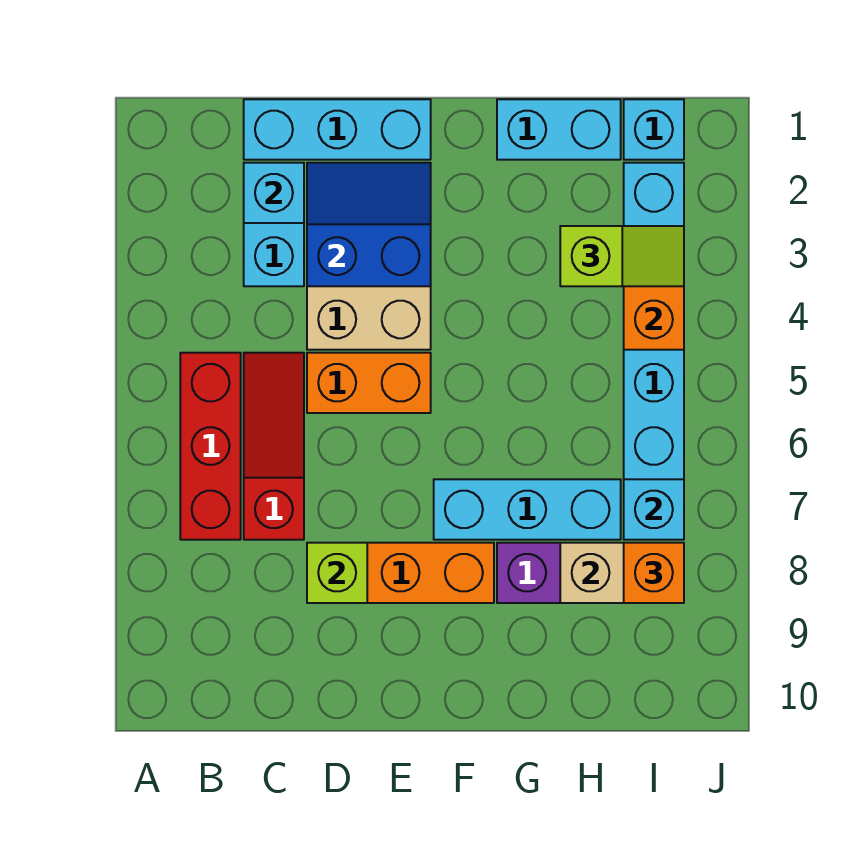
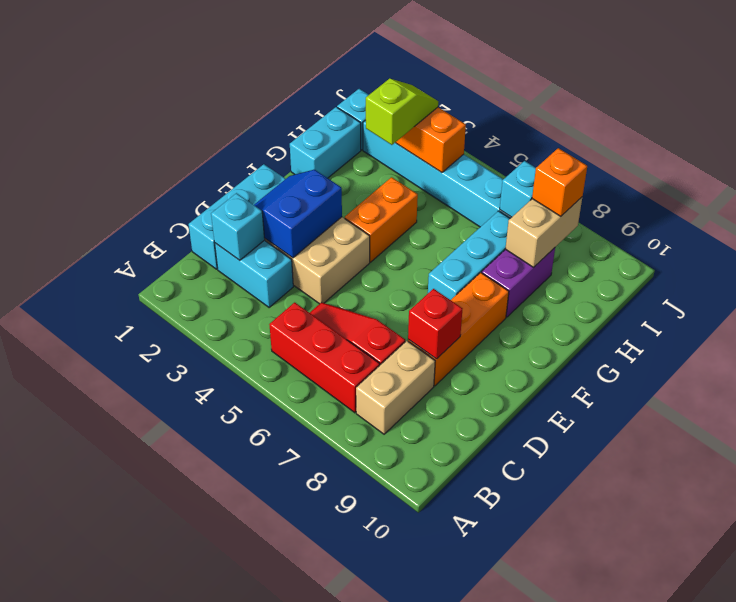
none -> tan 1x2 brick [356,341,435,434]
orange 1x2 brick [307,353,431,413] -> orange 1x2 brick moved to [345,177,418,262]
lime 1x1 brick [307,543,367,603] -> red 1x1 brick [408,289,462,359]

